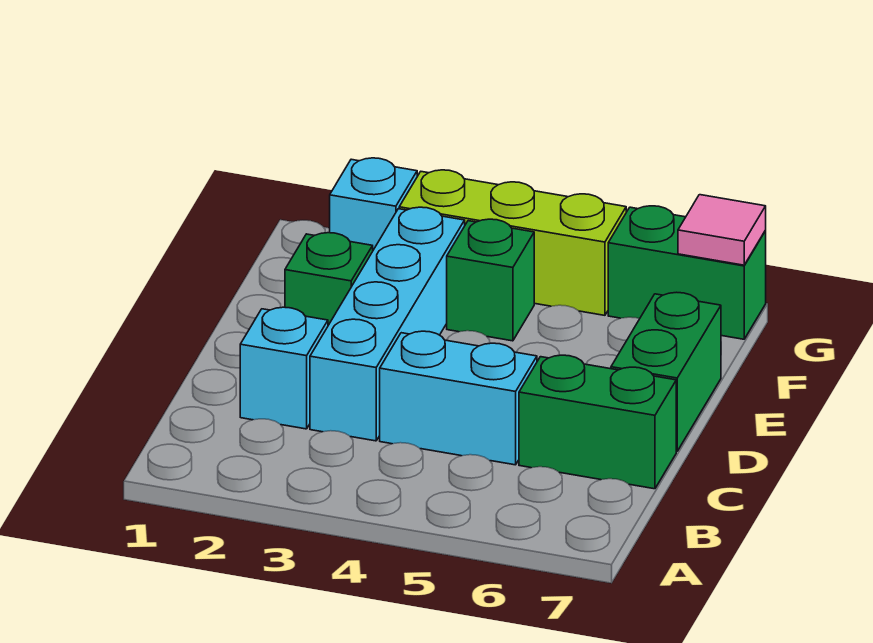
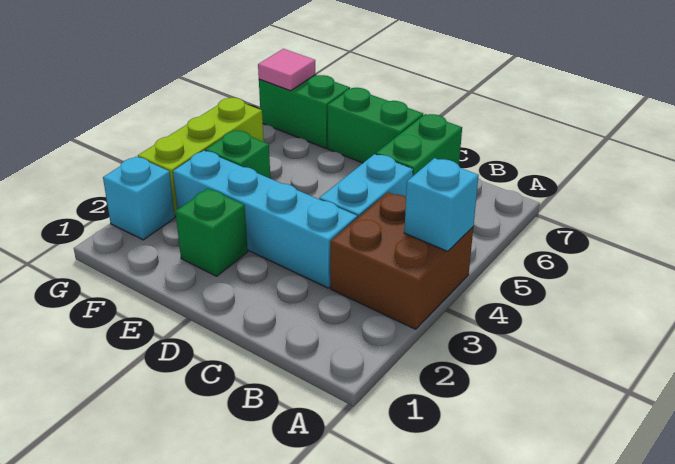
none -> brown 2x2 brick [330,192,473,329]
cyan 1x1 brick [240,307,328,429] -> cyan 1x1 brick moved to [404,158,479,251]
green 1x2 brick [608,206,766,339] -> green 1x2 brick turned to [259,75,350,148]

